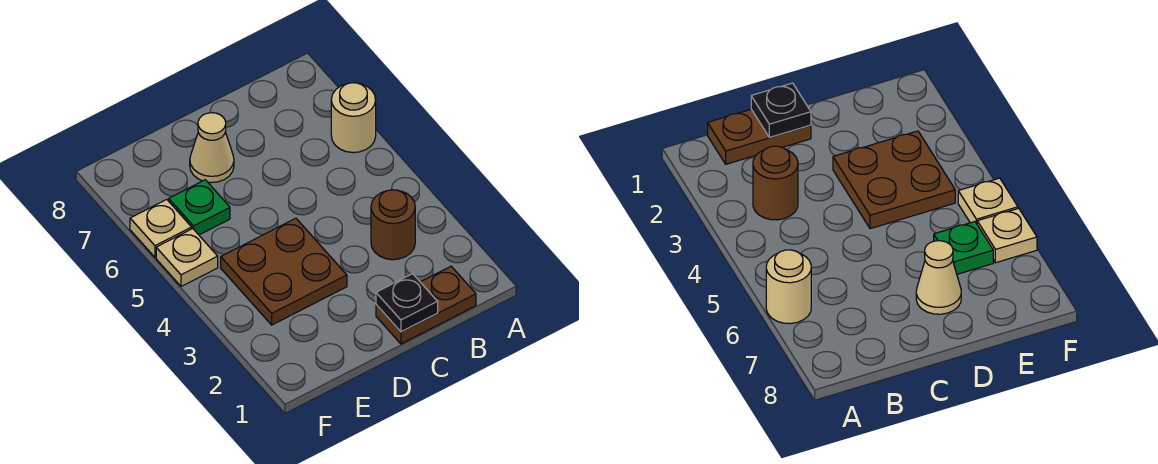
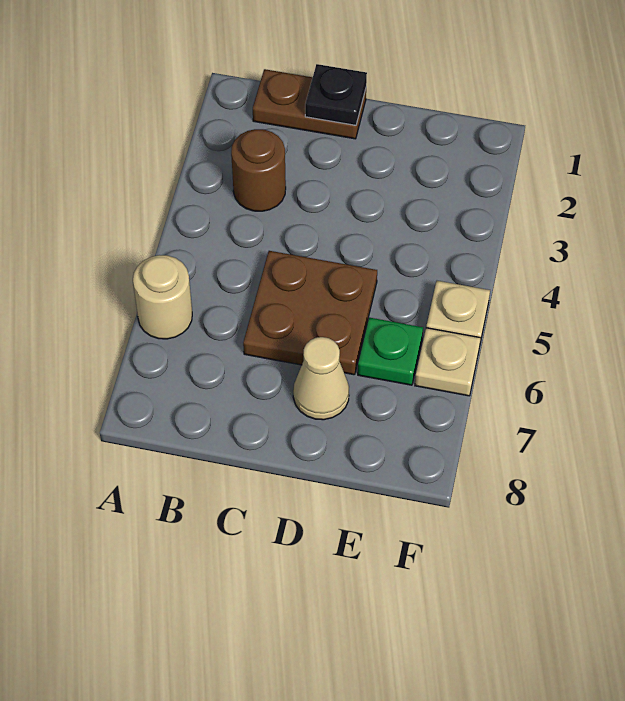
brown 2x2 plate [221,218,347,325] -> brown 2x2 plate moved to [243,251,377,375]

